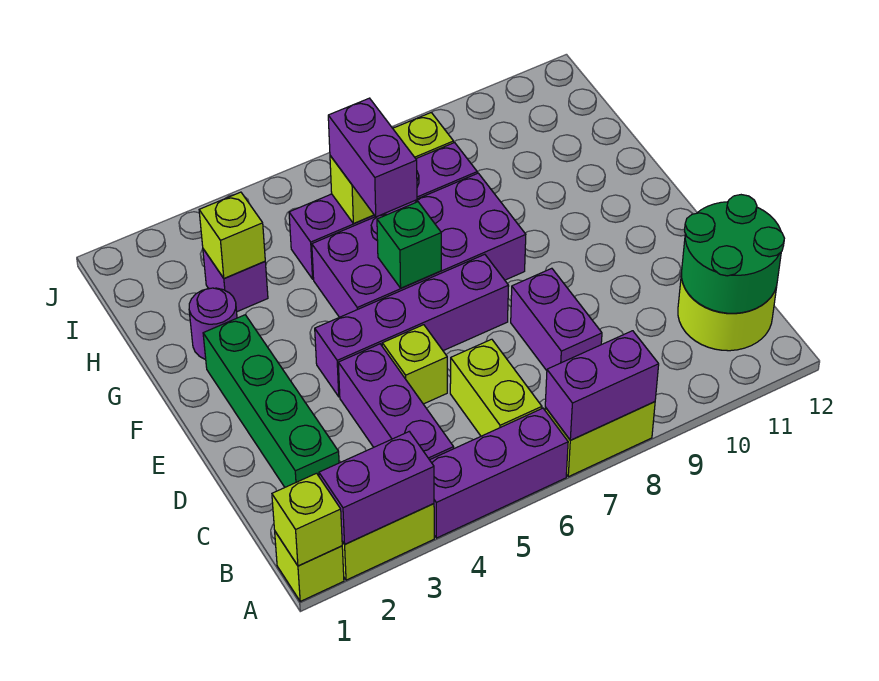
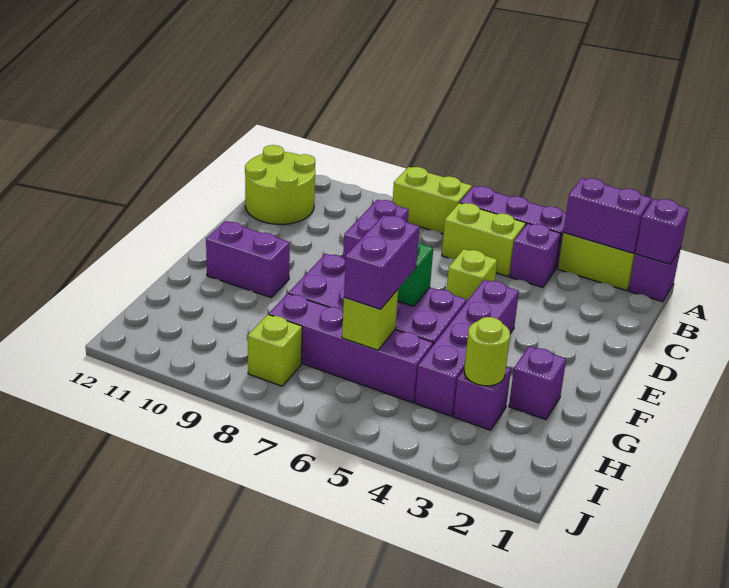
lime 1x1 brick [275,532,344,601] -> purple 1x1 brick [629,248,681,302]
lime 1x1 brick [272,473,342,566] -> purple 1x1 brick [635,199,689,264]
purple 1x2 brick [545,331,659,440] -> purple 1x2 brick moved to [206,221,290,298]
purple 1x3 brick [338,344,454,460] -> purple 1x1 brick [510,223,561,288]
lime 1x2 brick [450,339,542,436] -> lime 1x2 brick turned to [442,203,526,277]
green 2x2 round brick [682,195,784,313] -> none
green 1x4 brick [203,315,339,487] -> none
purple 1x4 brick [315,254,509,397] -> purple 1x4 brick turned to [415,280,519,416]
purple 1x1 round brick [189,288,237,360] -> purple 1x1 brick [509,346,566,420]
lime 1x1 brick [199,192,265,279] -> lime 1x1 round brick [464,317,510,386]

